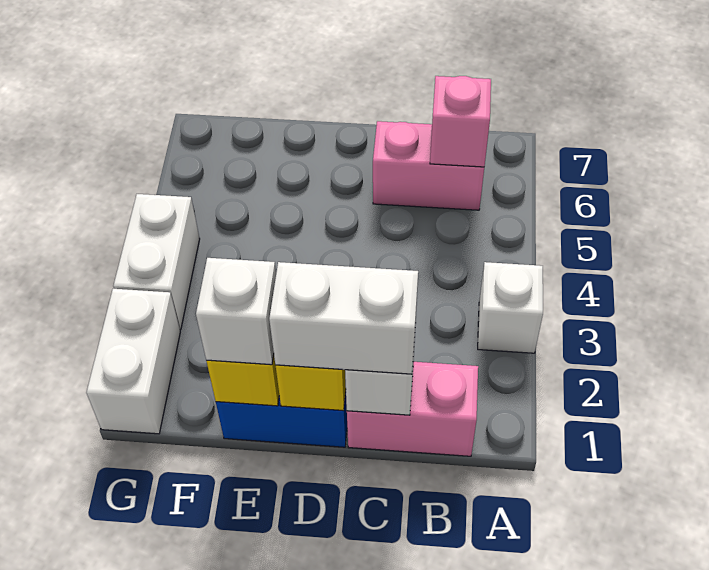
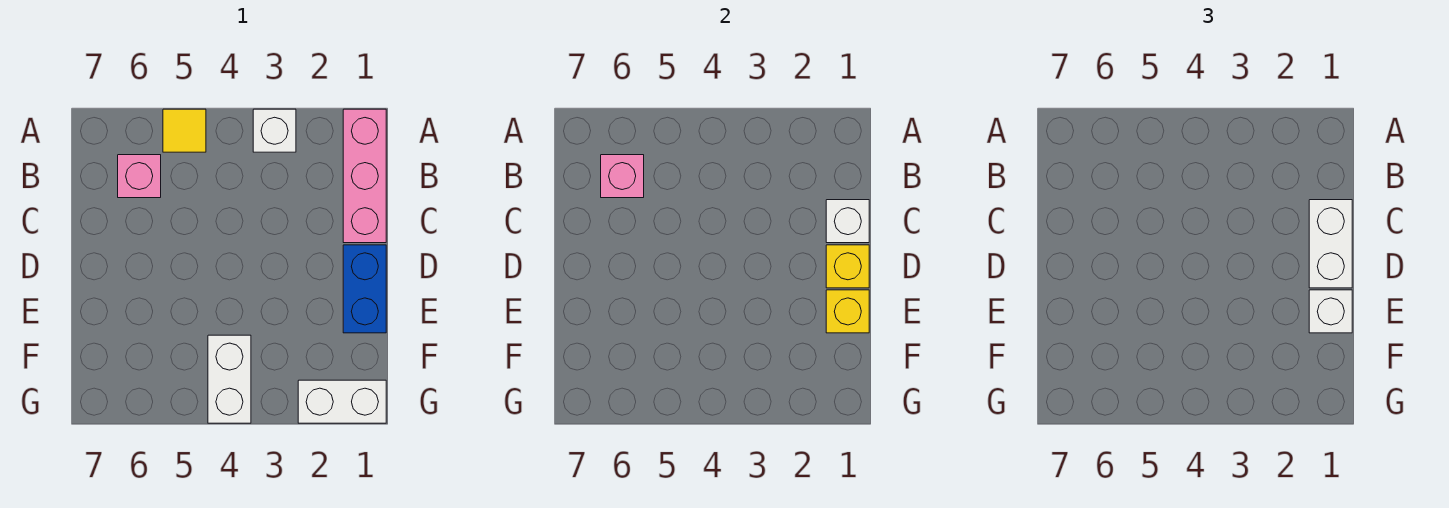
none -> yellow 1x1 tile [163,109,206,152]
pink 1x2 brick [347,362,478,456] -> pink 1x3 brick [343,109,386,243]
pink 1x2 brick [373,121,484,210] -> pink 1x1 brick [118,155,161,198]
white 1x2 brick [113,194,200,330] -> white 1x2 brick turned to [208,335,251,423]

